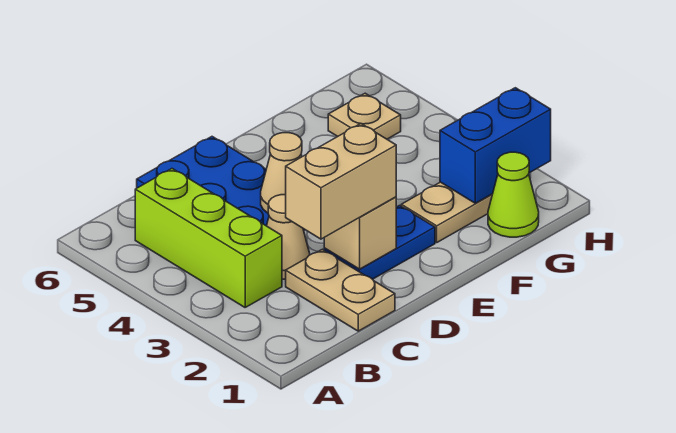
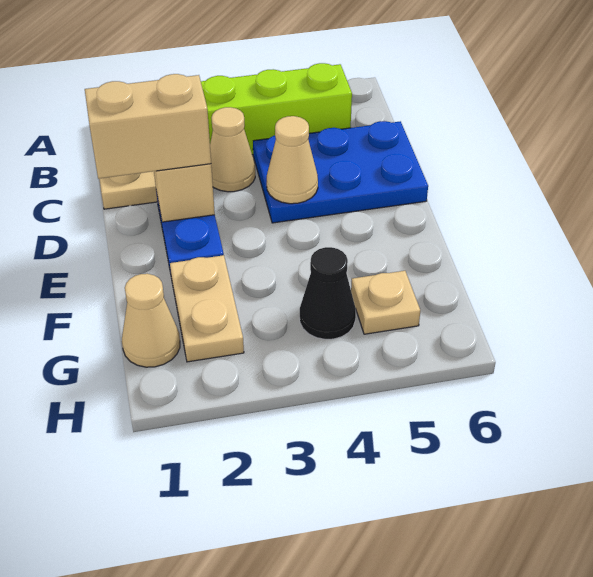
tan 1x2 brick [286,124,396,239] -> tan 1x2 brick turned to [85,74,211,179]
lime 1x1 cone [488,152,539,237] -> tan 1x1 cone [122,274,180,367]
blue 1x2 brick [440,88,551,203] -> none
none -> black 1x1 cone [300,247,356,339]

